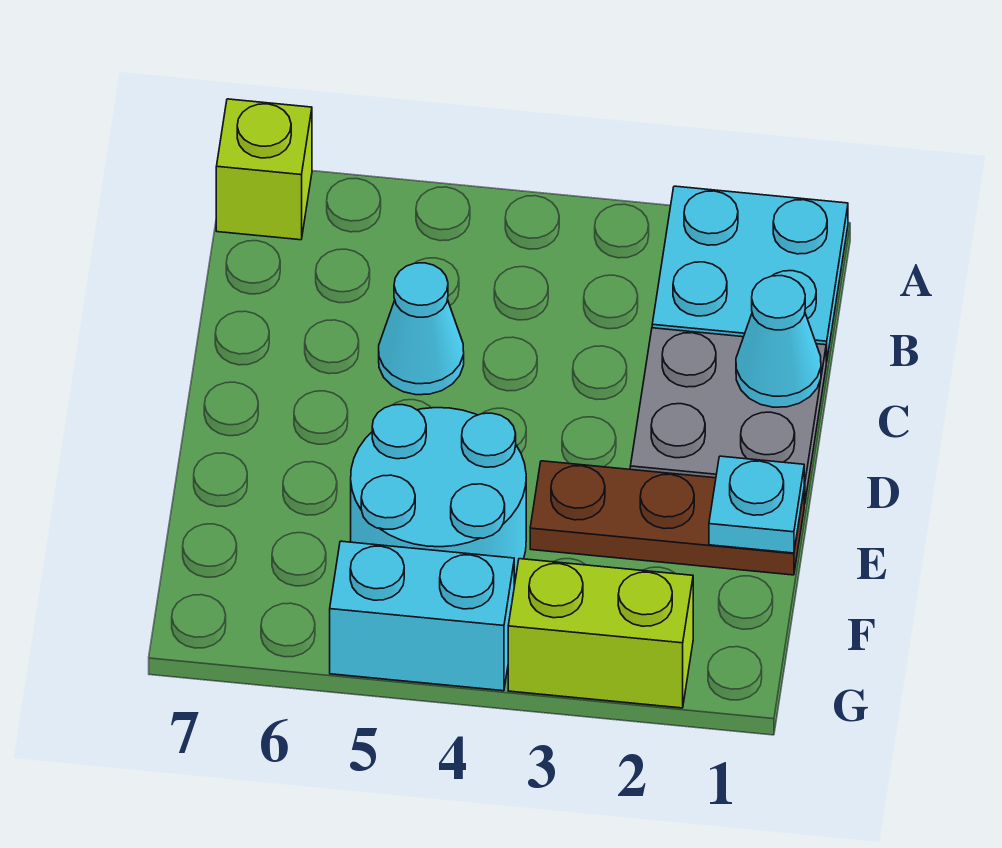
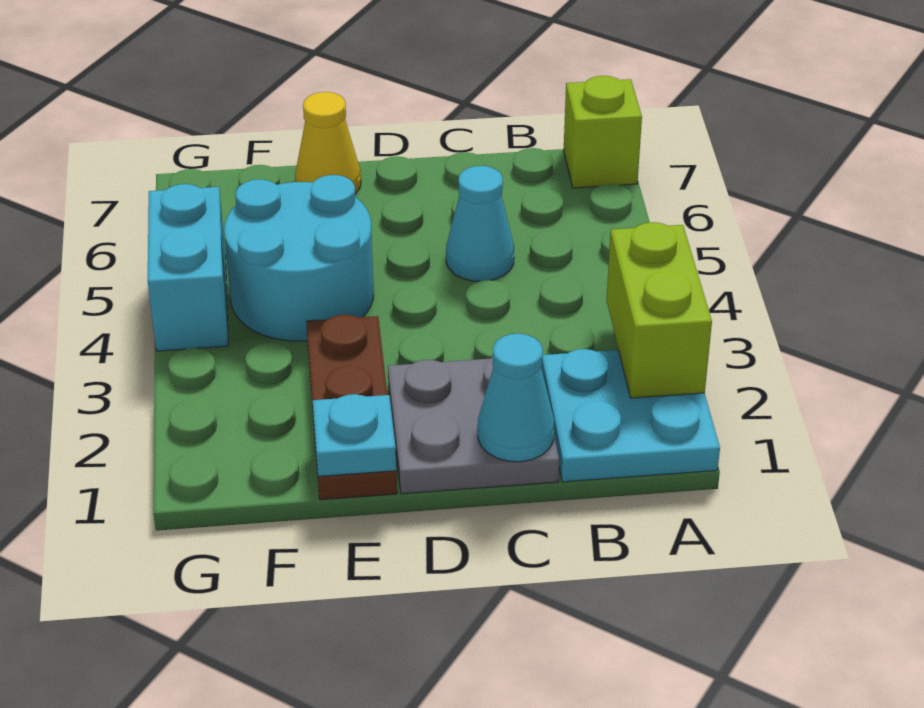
none -> yellow 1x1 cone [295,92,361,194]
lime 1x2 brick [508,559,693,708] -> lime 1x2 brick moved to [607,222,712,398]

